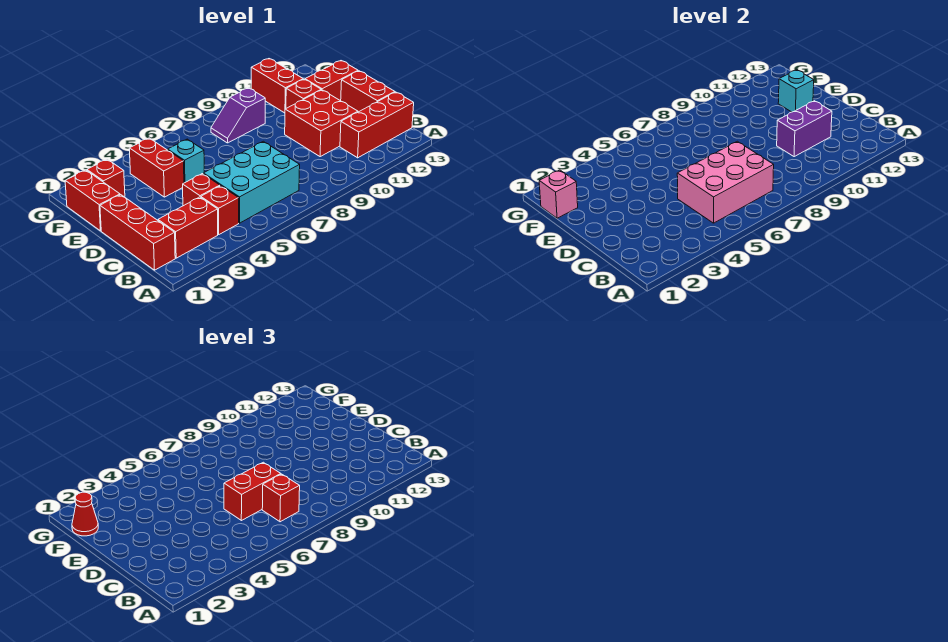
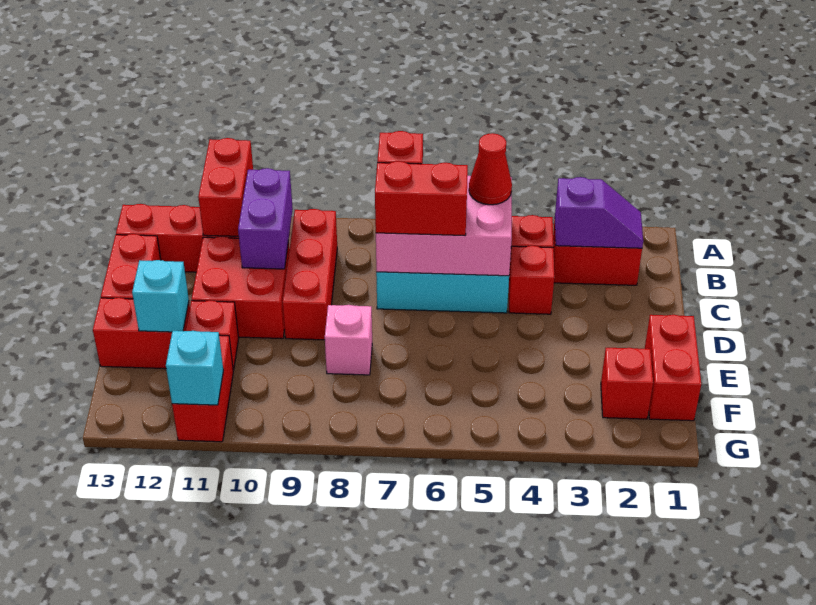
red 1x3 brick [100,195,175,270] -> red 1x3 brick moved to [283,209,337,340]
purple 1x2 brick [777,101,832,157] -> purple 1x2 brick turned to [238,168,293,269]
red 1x2 brick [129,138,184,197] -> red 1x2 brick moved to [198,138,253,236]
cyan 1x1 brick [168,139,204,183] -> cyan 1x1 brick moved to [166,331,223,405]
pink 1x1 brick [539,170,578,218] -> pink 1x1 brick moved to [325,305,372,375]
red 1x1 cone [72,492,98,536] -> red 1x1 cone moved to [469,133,512,205]
purple 1x2 slope [211,88,265,143] -> purple 1x2 slope moved to [555,177,643,248]

